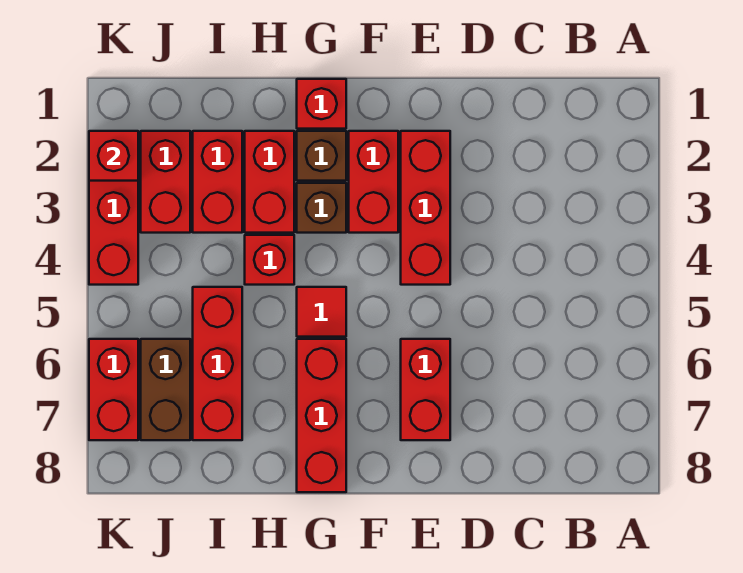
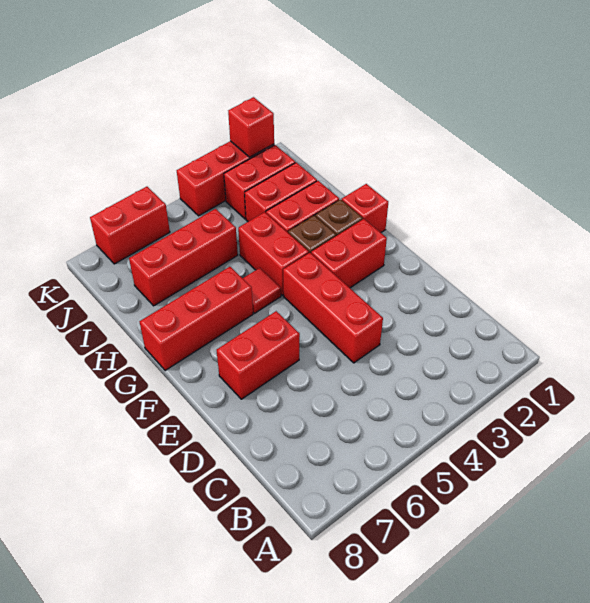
red 1x3 brick [401,131,450,285] -> red 1x3 brick turned to [283,253,383,363]
red 1x1 brick [245,235,294,285] -> red 1x2 brick [238,212,309,295]
brown 1x2 brick [141,339,190,440] -> none

